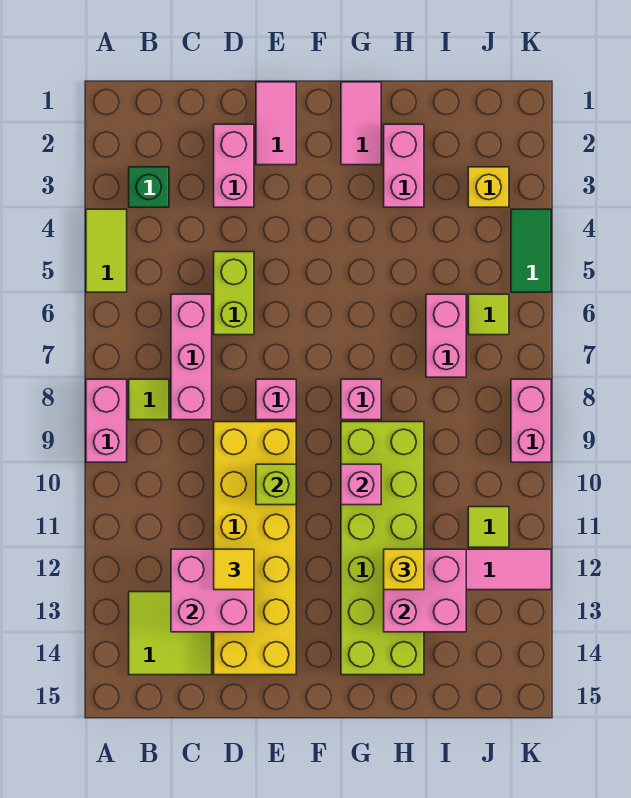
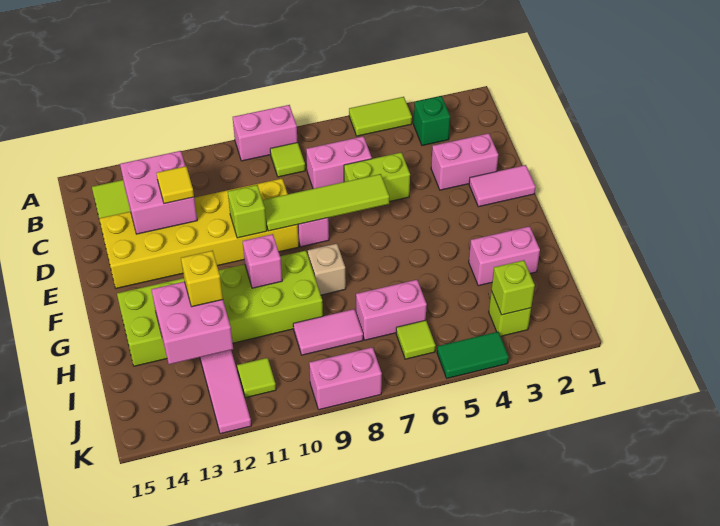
pink 1x3 brick [171,294,212,420] -> pink 1x2 brick [306,136,372,189]
none -> lime 1x4 tile [263,174,389,231]
pink 1x2 tile [341,82,381,165] -> pink 1x2 tile moved to [293,309,363,355]
pink 1x1 brick [341,379,381,420] -> tan 1x1 brick [308,244,346,295]
yellow 1x1 brick [468,167,509,207] -> lime 1x1 brick [489,291,531,336]
none -> lime 1x1 brick [491,260,535,315]

